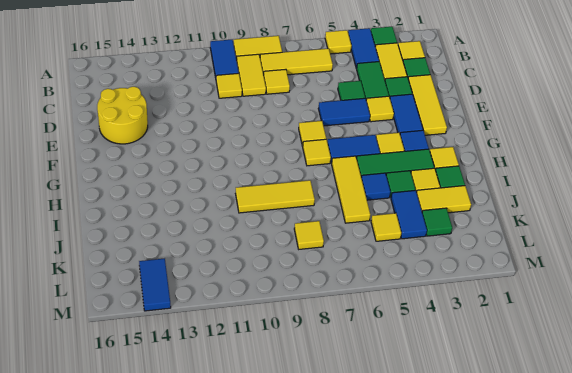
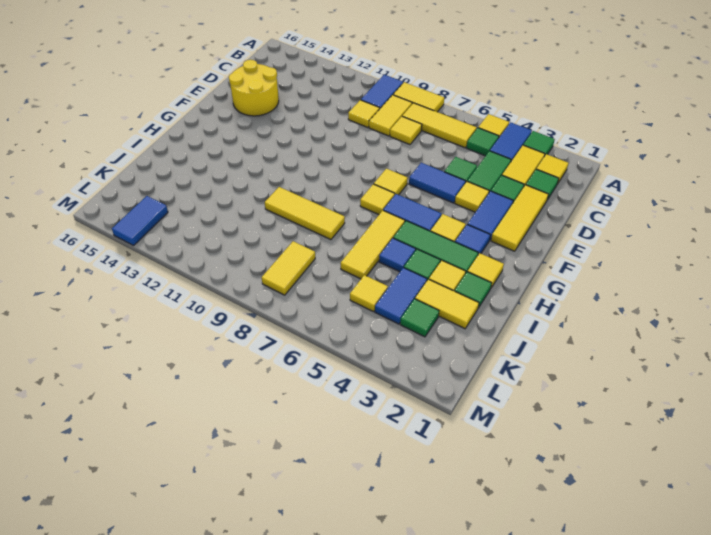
none -> green 1x1 tile [466,128,499,156]
yellow 1x1 tile [294,221,324,249] -> yellow 1x2 tile [262,241,315,295]

